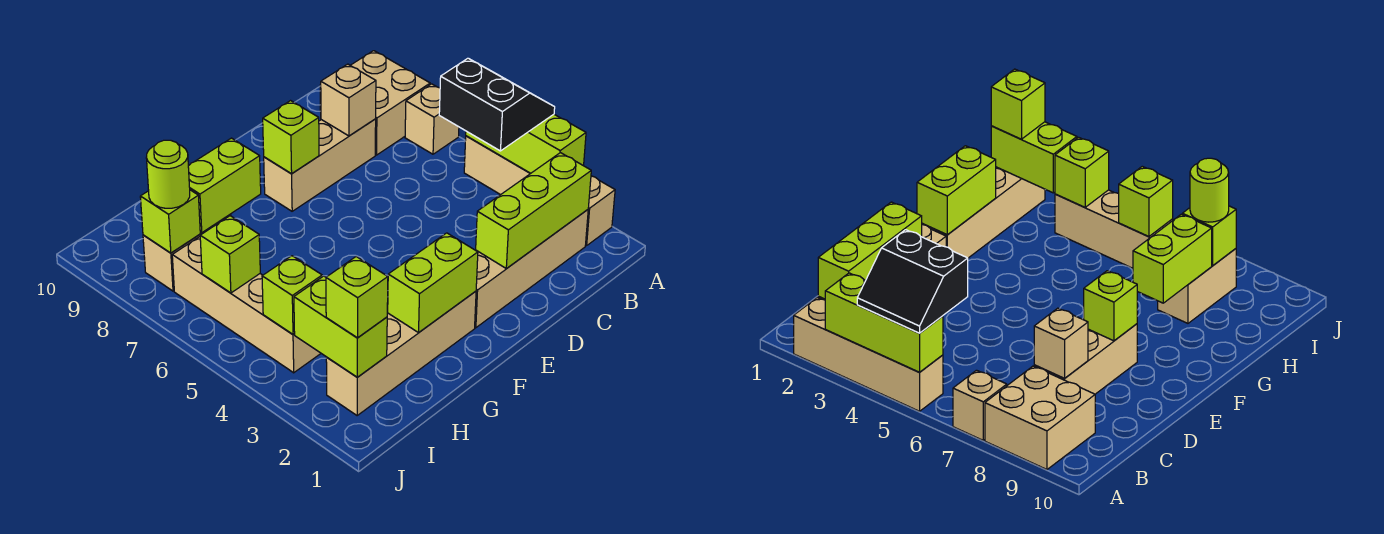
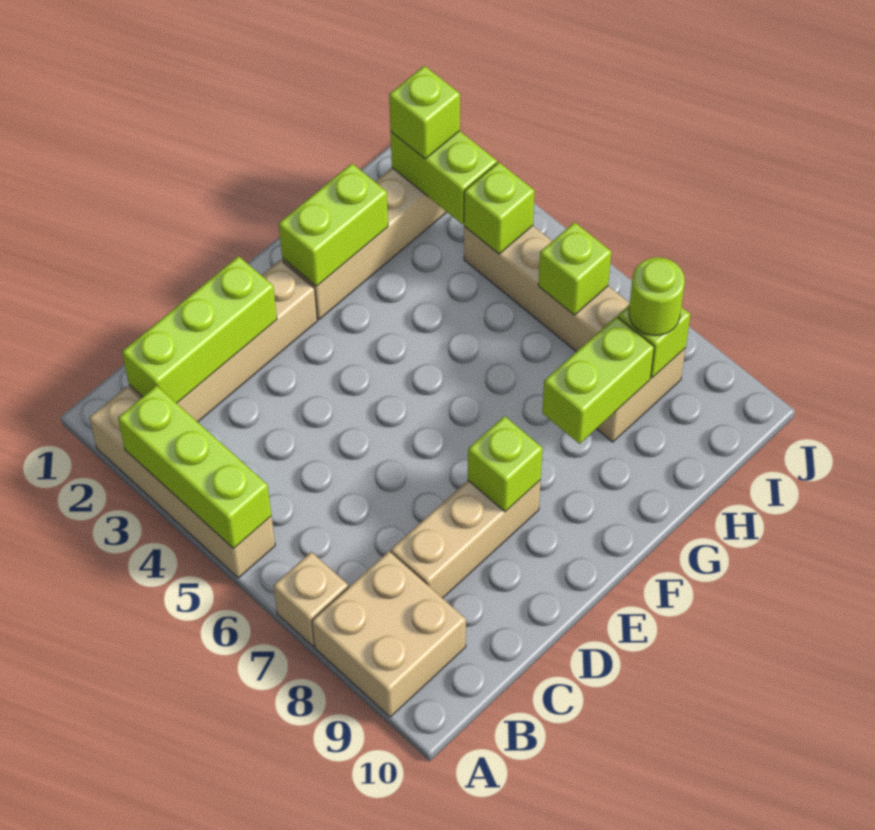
black 2x2 slope [439,58,555,151] -> none
tan 1x1 brick [321,64,376,136] -> none

